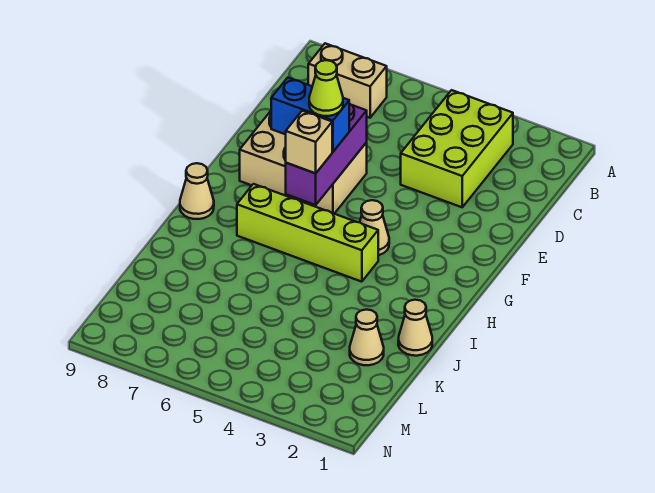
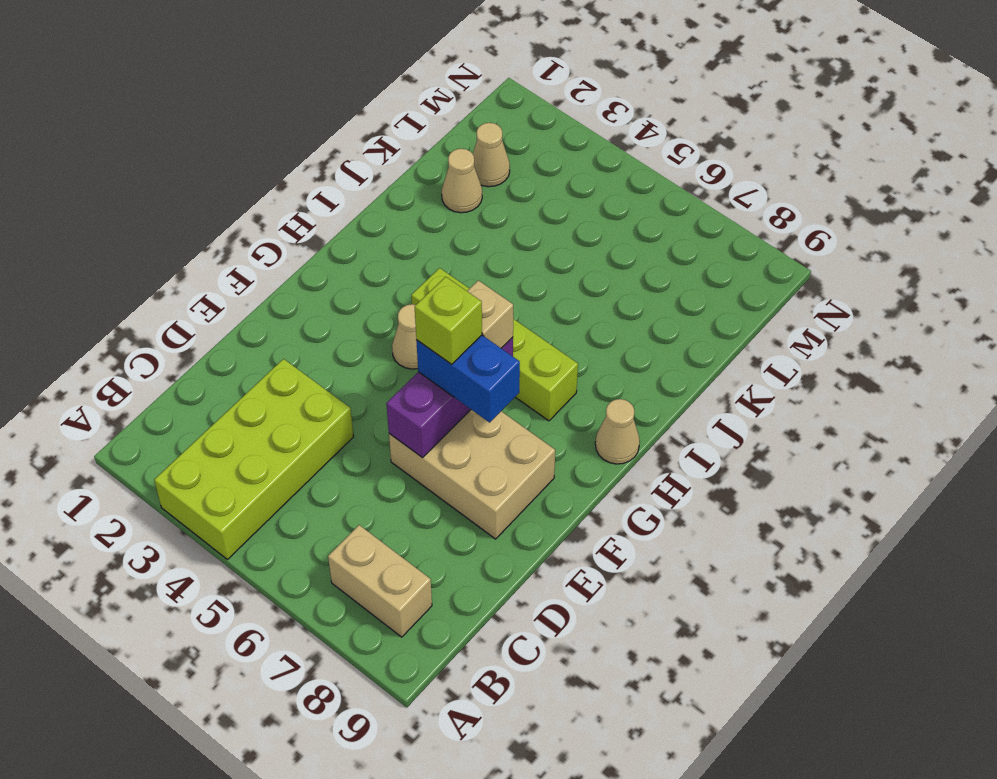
lime 2x3 brick [401,90,513,207] -> lime 2x4 brick [154,359,354,559]
lime 1x1 cone [309,60,343,116] -> lime 1x1 brick [415,277,482,364]
tan 1x1 cone [398,300,432,356] -> tan 1x1 cone moved to [473,123,510,187]

